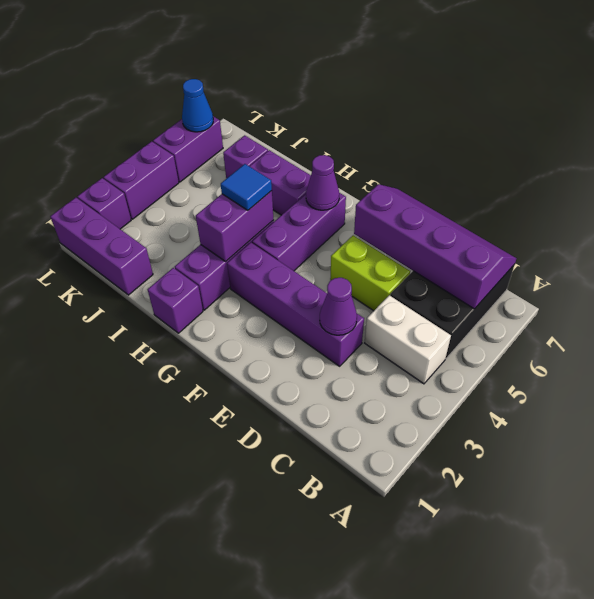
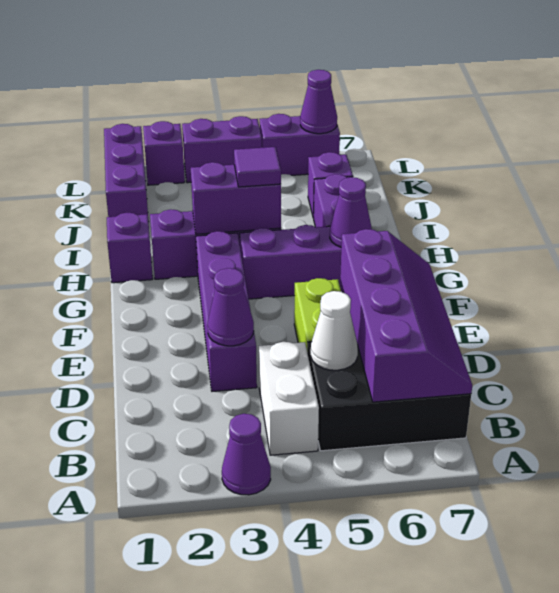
none -> purple 1x1 cone [222,414,271,495]
none -> white 1x1 cone [311,291,358,370]
blue 1x1 tile [221,164,272,210] -> purple 1x1 tile [234,147,281,187]
blue 1x1 cone [182,79,213,132] -> purple 1x1 cone [300,70,337,134]

